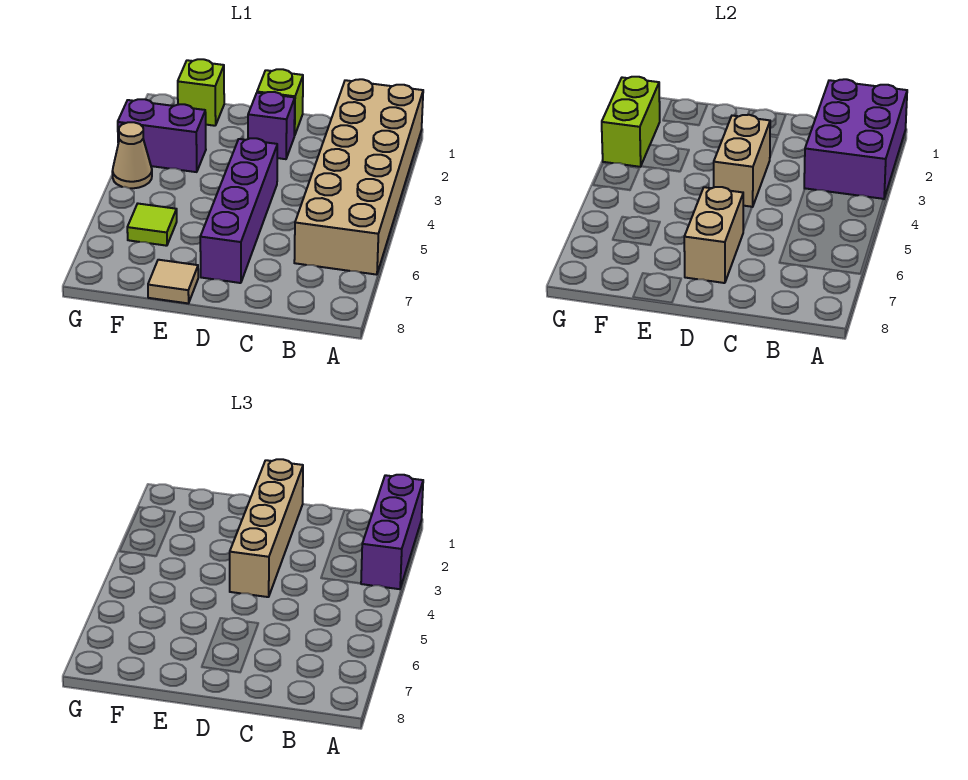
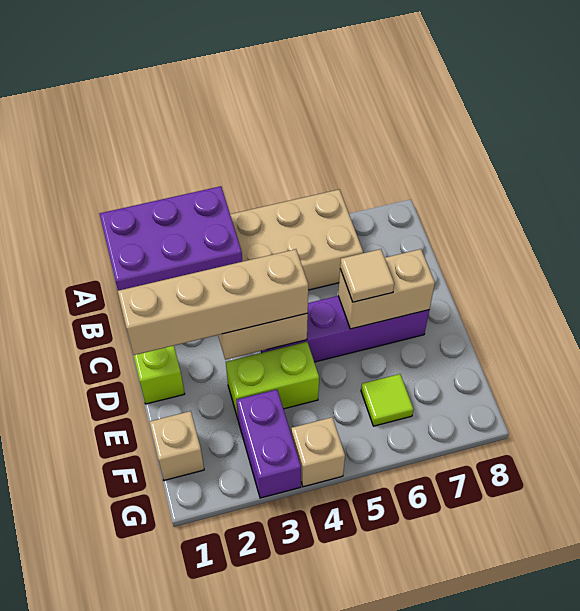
purple 1x3 brick [361,475,423,589] -> none
purple 1x1 brick [248,92,295,159] -> none
tan 1x1 tile [148,260,198,303] -> tan 1x1 tile moved to [340,249,394,302]
lime 1x1 brick [178,59,224,126] -> tan 1x1 brick [149,411,204,480]
lime 1x2 brick [602,77,660,167] -> lime 1x2 brick moved to [226,342,319,419]
tan 1x1 cone [112,122,152,188] -> tan 1x1 brick [291,417,345,487]

